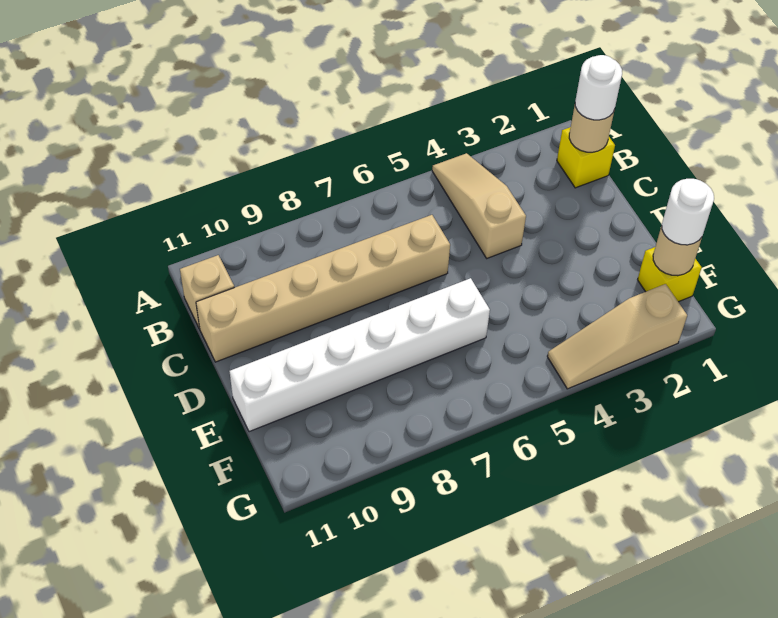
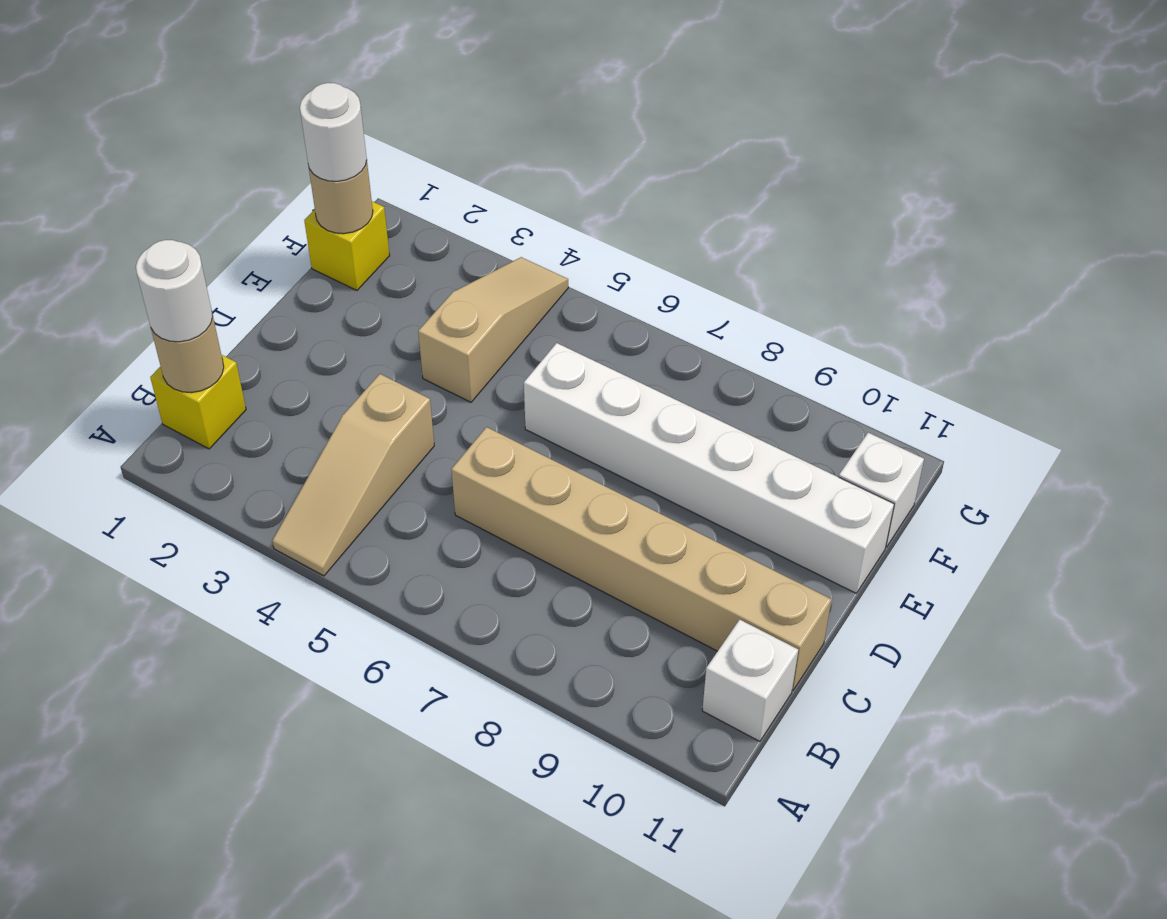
tan 1x1 brick [180,255,234,328] -> white 1x1 brick [702,620,798,741]
none -> white 1x1 brick [839,433,924,547]
tan 1x3 slope [547,284,687,389] -> tan 1x3 slope turned to [418,257,568,402]

